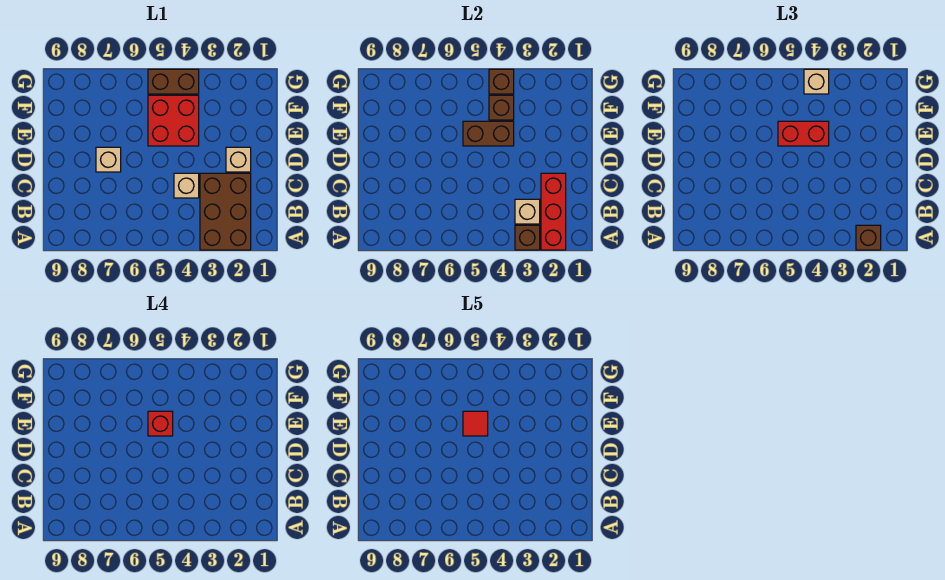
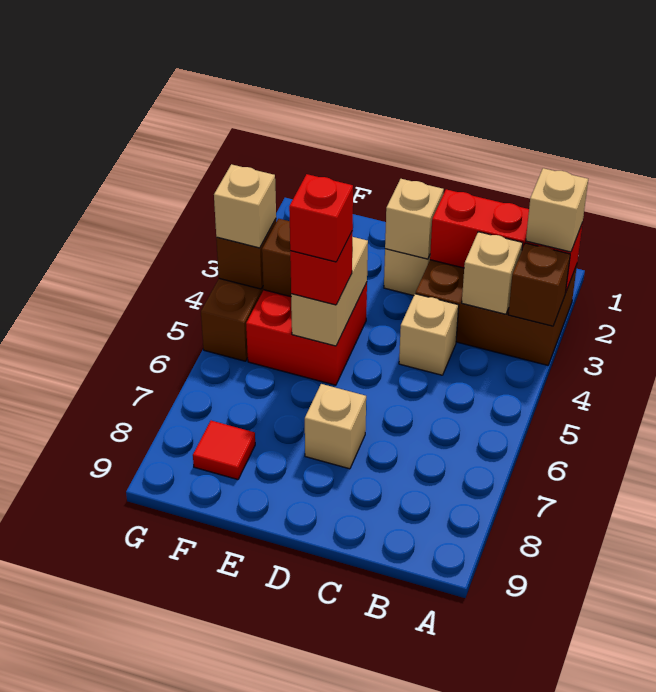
brown 1x1 brick [856,225,881,250] -> tan 1x1 brick [526,168,588,252]
none -> tan 1x1 brick [385,179,444,259]
brown 1x2 brick [463,121,514,146] -> tan 1x2 brick [291,237,368,346]
red 1x2 brick [778,121,829,146] -> red 1x1 brick [290,231,353,305]
red 1x1 tile [463,411,488,436] -> red 1x1 tile moved to [193,421,255,480]

